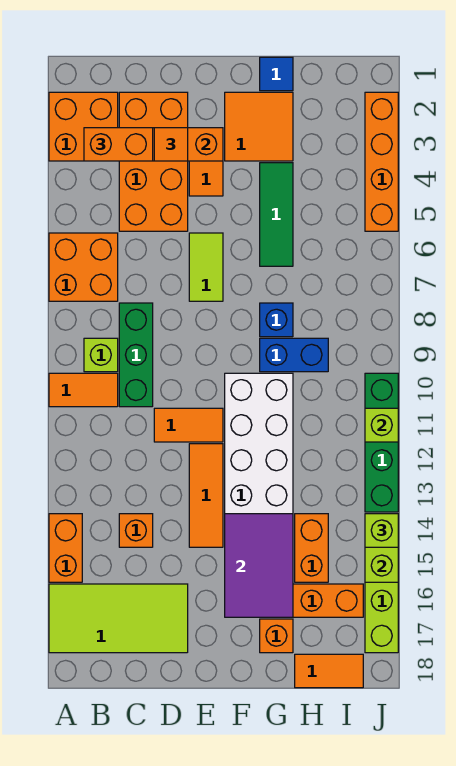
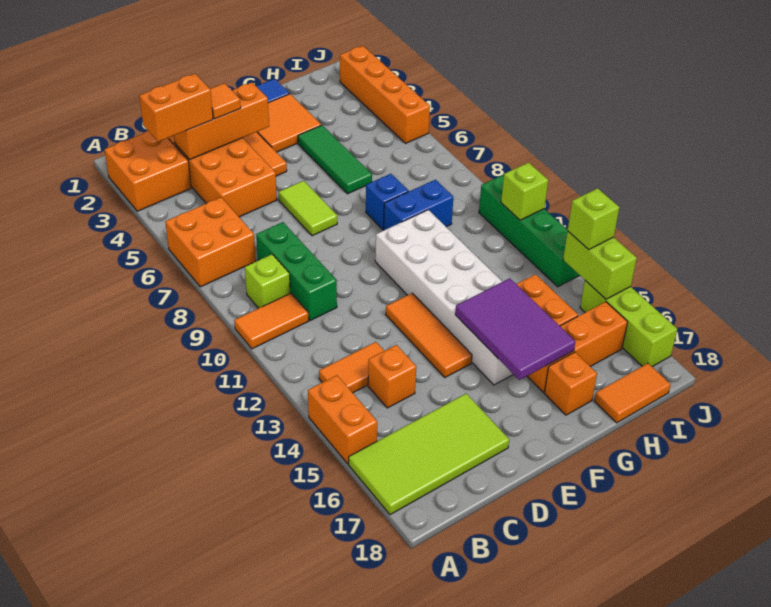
orange 1x2 tile [154,408,223,442] -> orange 1x2 tile moved to [319,342,384,393]

